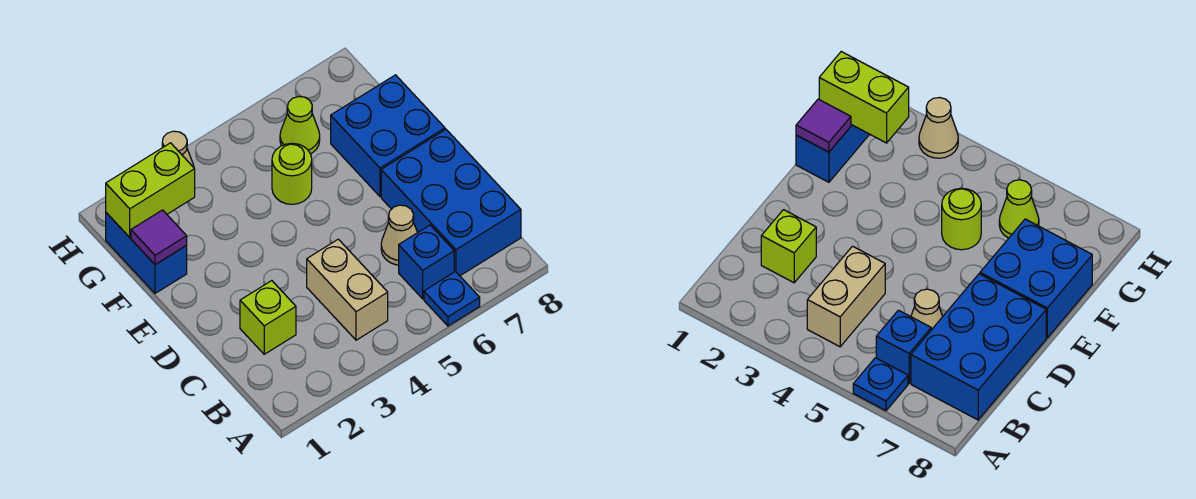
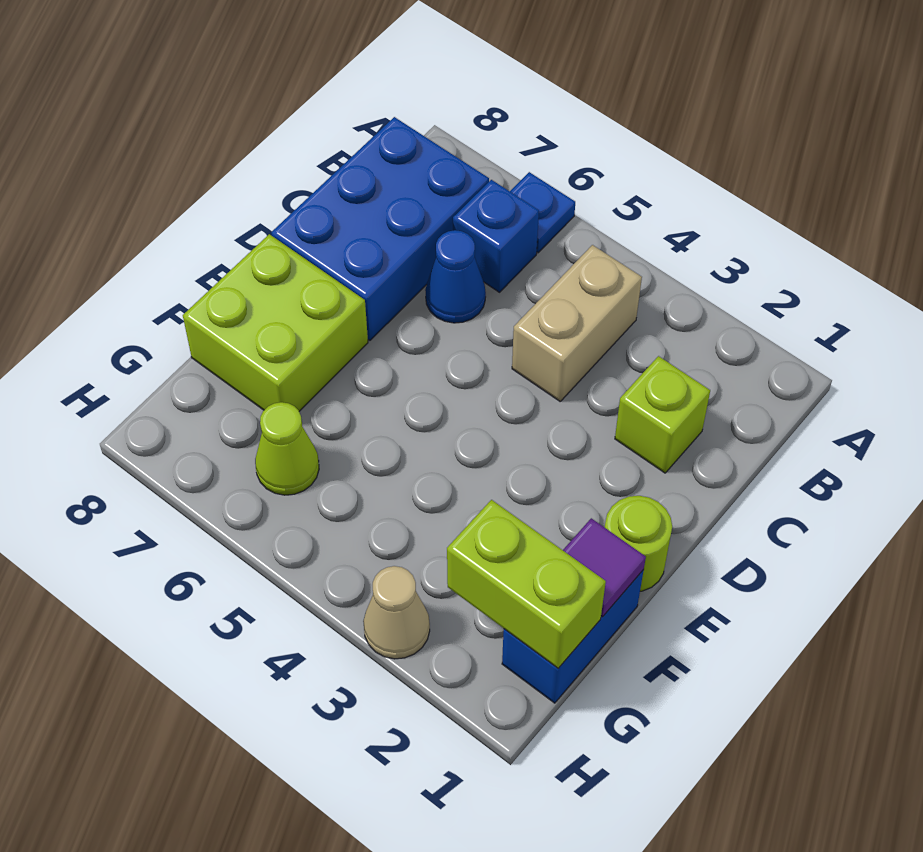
tan 1x1 cone [381,205,417,265] -> blue 1x1 cone [425,230,486,323]
blue 2x2 brick [331,75,445,197] -> lime 2x2 brick [183,234,368,411]
lime 1x1 round brick [272,143,312,204] -> lime 1x1 round brick moved to [605,496,672,591]

